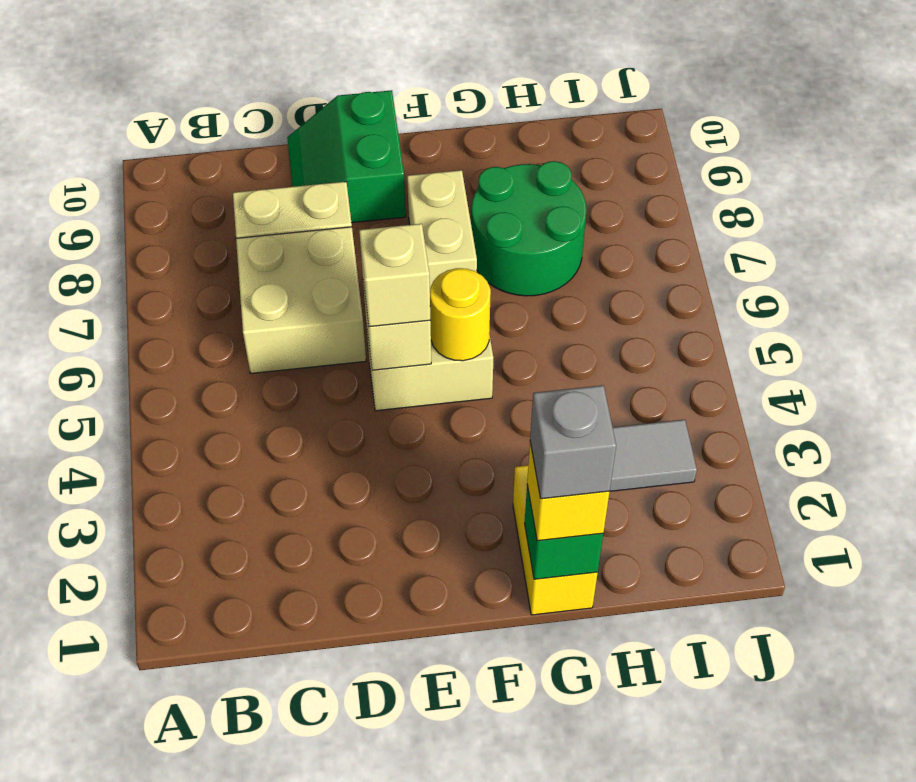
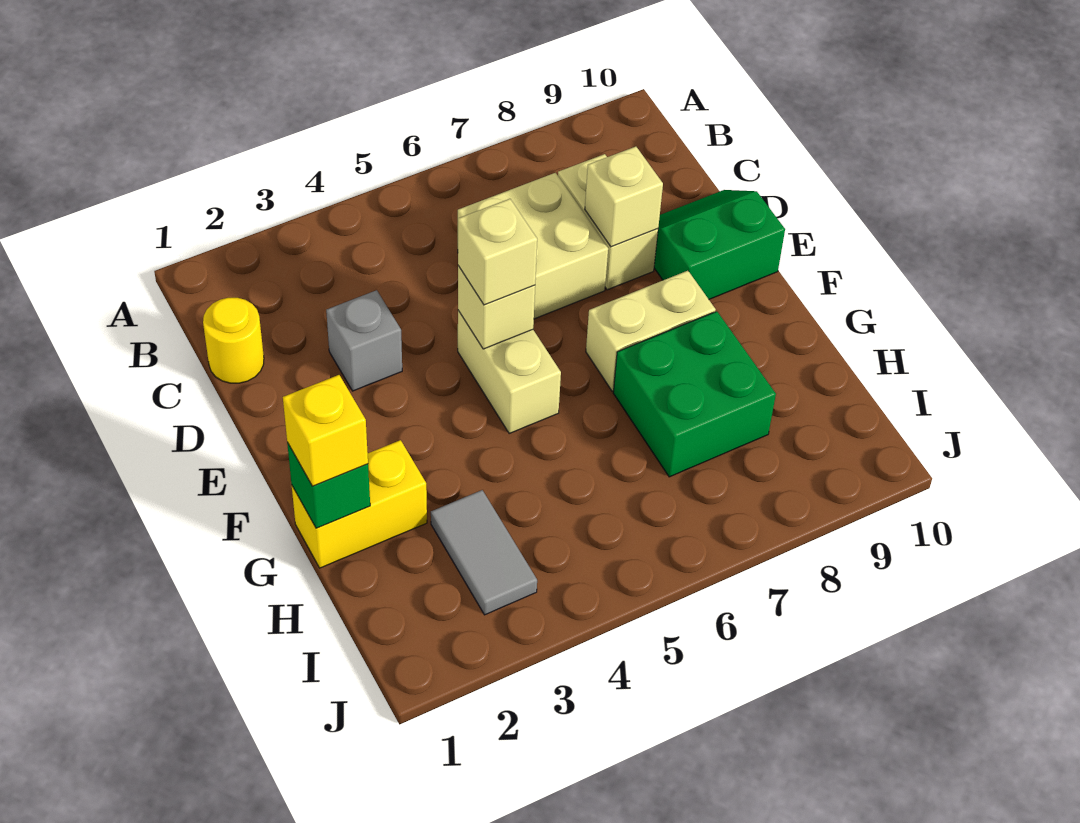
none -> tan 1x1 brick [585,146,663,247]
yellow 1x1 round brick [430,268,491,361] -> yellow 1x1 round brick moved to [203,298,264,383]
grey 1x1 brick [530,385,616,499] -> grey 1x1 brick moved to [326,290,402,391]
green 2x2 round brick [471,161,587,296] -> green 2x2 brick [613,311,776,477]

